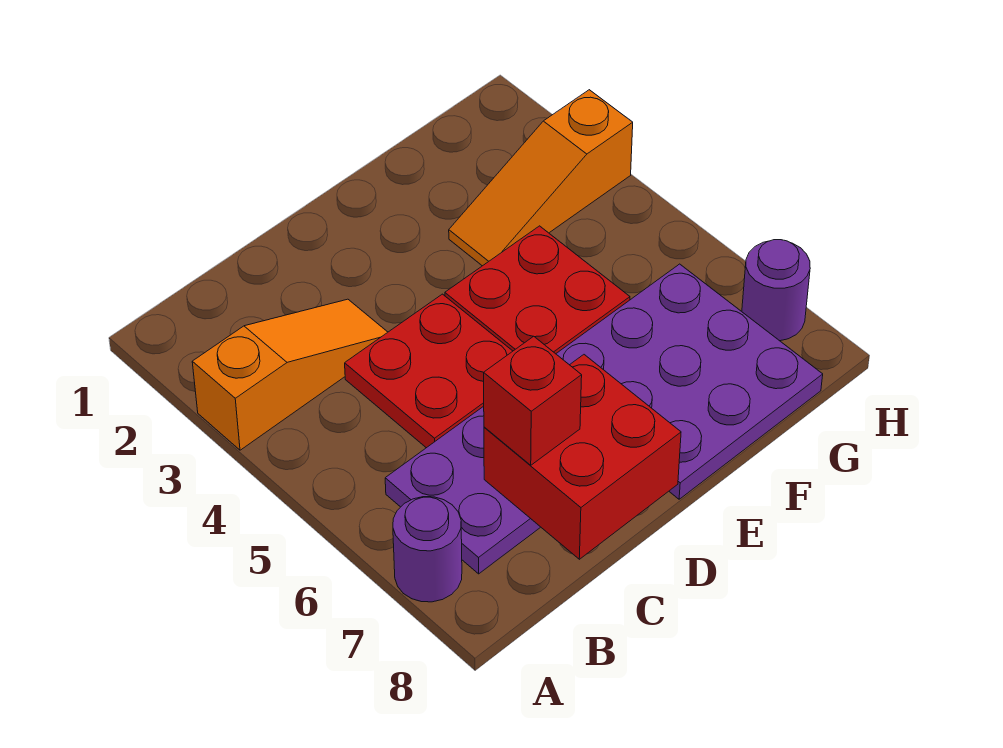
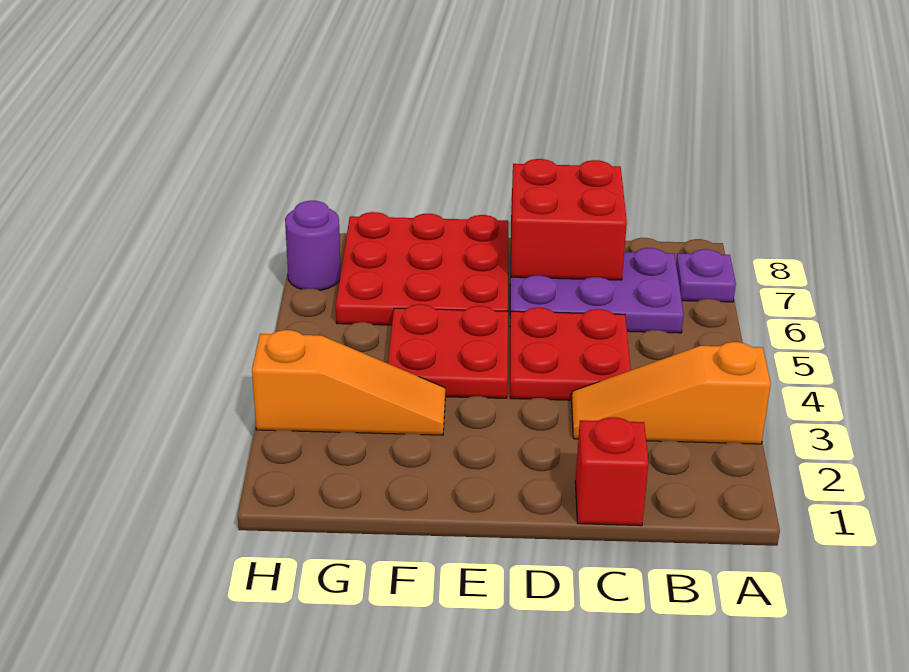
purple 1x1 round brick [393,497,462,602] -> purple 1x1 plate [676,249,736,302]
red 1x1 brick [484,336,582,465] -> red 1x1 brick moved to [575,417,649,526]
purple 3x3 plate [556,264,823,499] -> red 3x3 plate [336,212,508,325]

